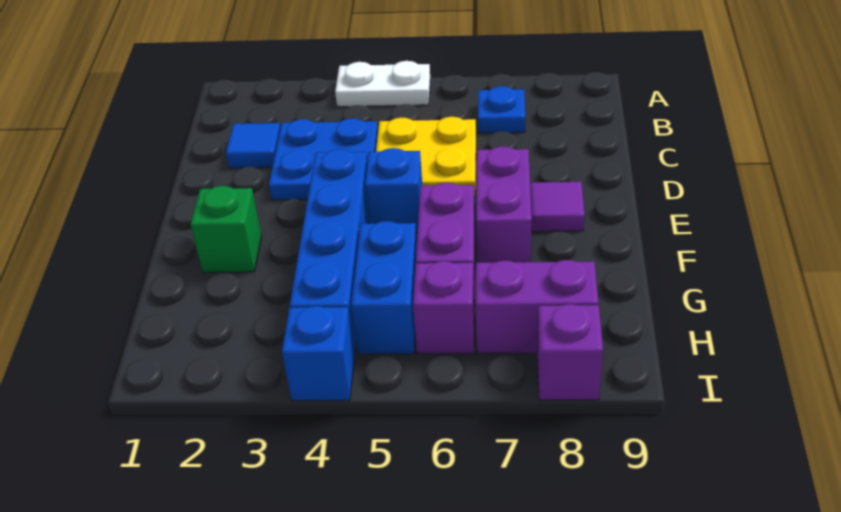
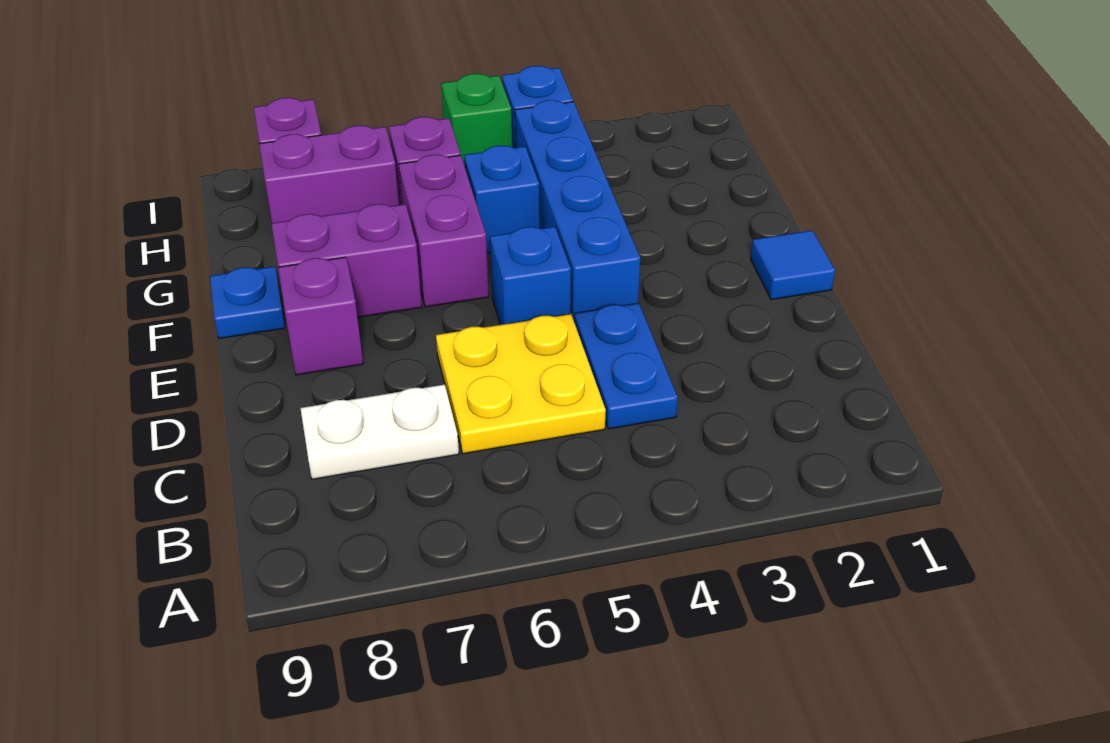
white 1x2 plate [335,61,430,107] -> white 1x2 plate moved to [300,385,459,479]
blue 1x1 plate [478,86,525,133] -> blue 1x1 plate moved to [210,266,285,338]
blue 1x1 tile [226,123,280,168] -> blue 1x1 tile moved to [750,230,835,300]
blue 2x2 plate [269,118,378,200] -> blue 1x2 plate [574,303,678,429]
purple 1x2 brick [476,146,532,263] -> purple 1x2 brick turned to [271,204,422,317]
purple 1x1 tile [531,182,585,232] -> purple 1x1 brick [278,257,363,375]
green 1x1 brick [190,186,262,273] -> green 1x1 brick moved to [441,74,512,166]
blue 1x2 brick [351,221,417,354] -> blue 1x1 brick [464,146,540,253]

